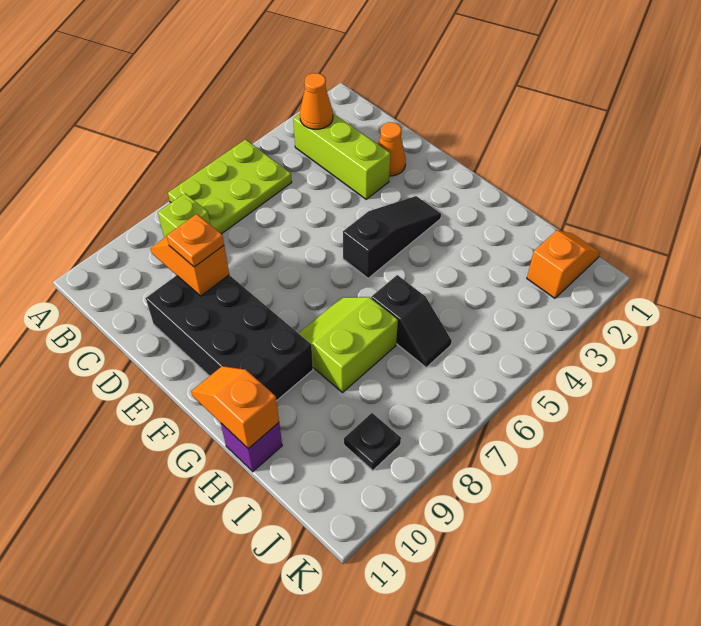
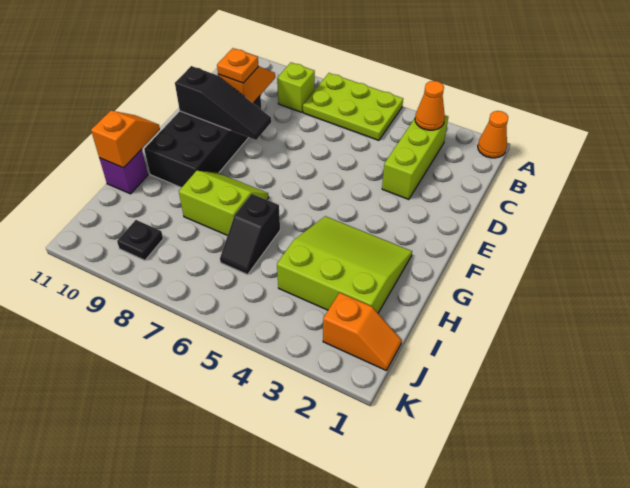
orange 1x1 cone [378,122,406,176] -> orange 1x1 cone moved to [478,111,508,158]
black 1x3 slope [343,196,441,278] -> black 1x3 slope moved to [175,66,271,140]
none -> lime 3x3 slope [277,216,412,313]

